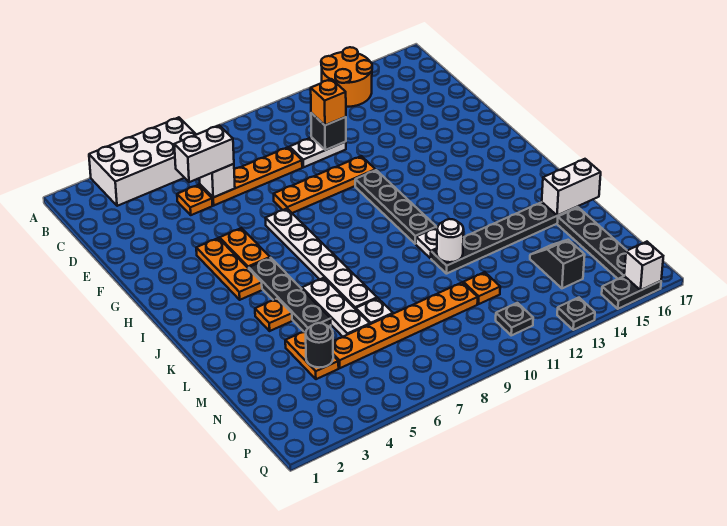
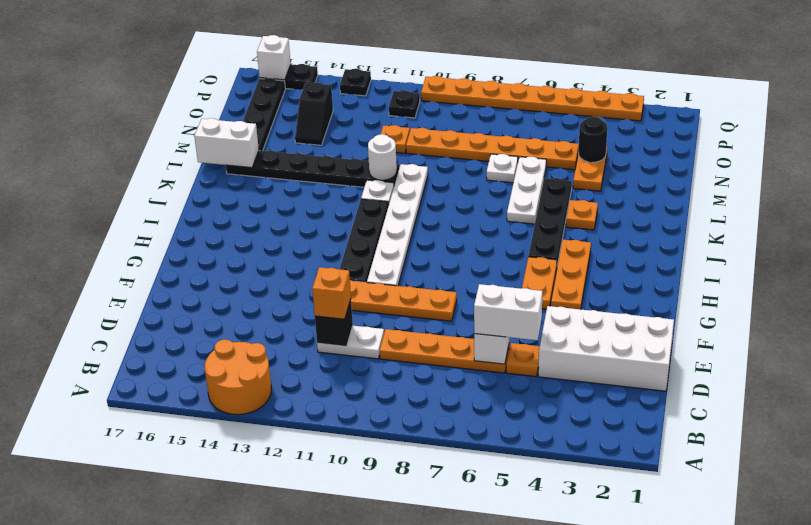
white 2x4 brick [89,117,196,206] -> white 2x4 brick moved to [538,306,674,391]
white 1x6 plate [266,209,377,309] -> white 1x6 plate moved to [367,164,428,286]
none -> orange 1x8 plate [421,76,644,121]

